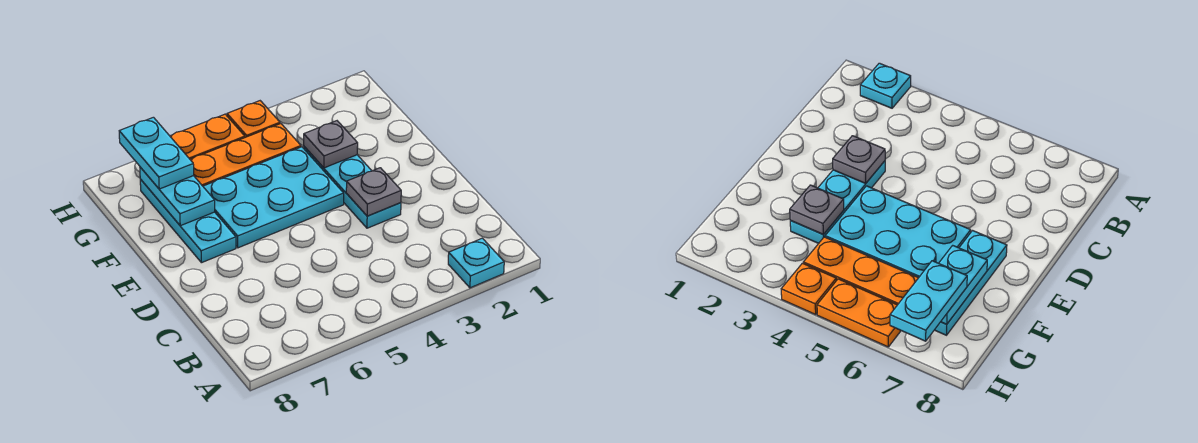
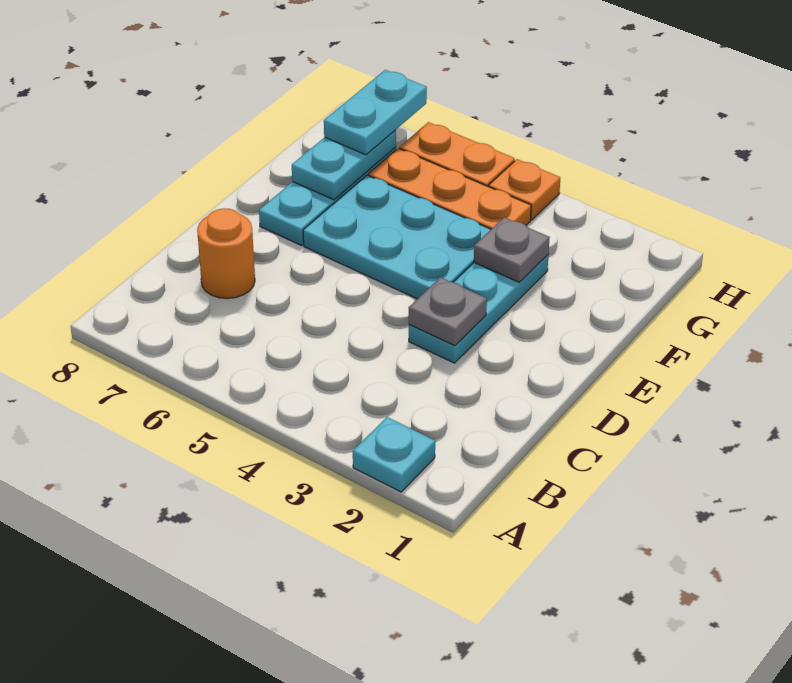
none -> orange 1x1 round brick [197,208,255,299]

